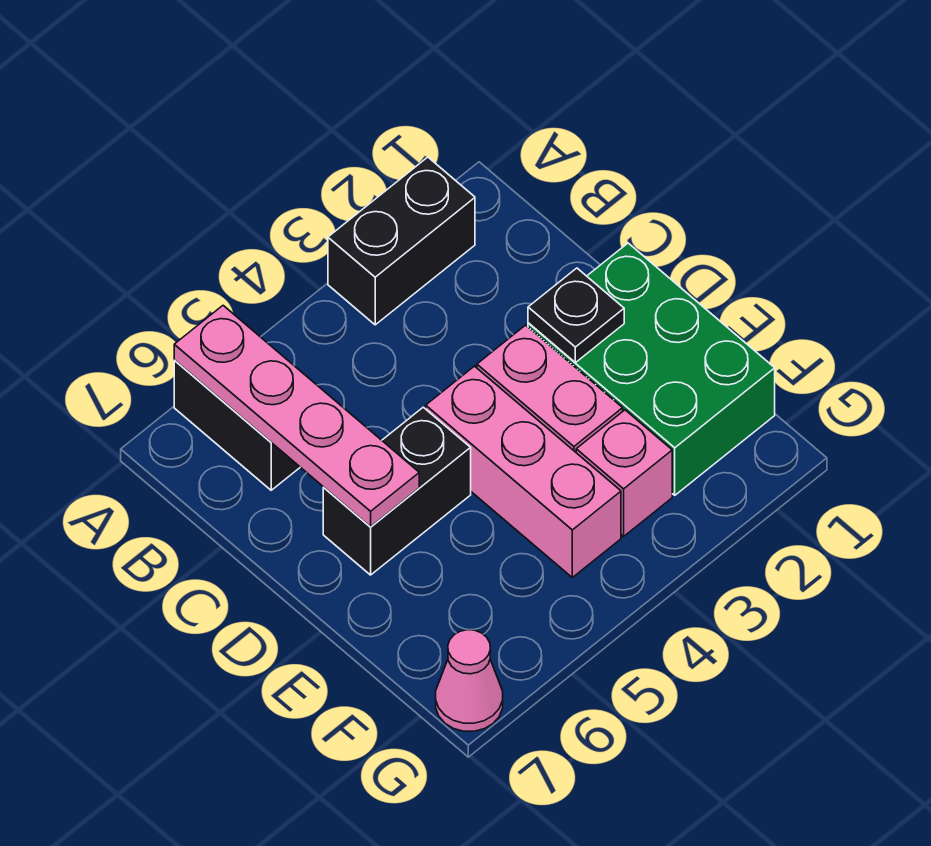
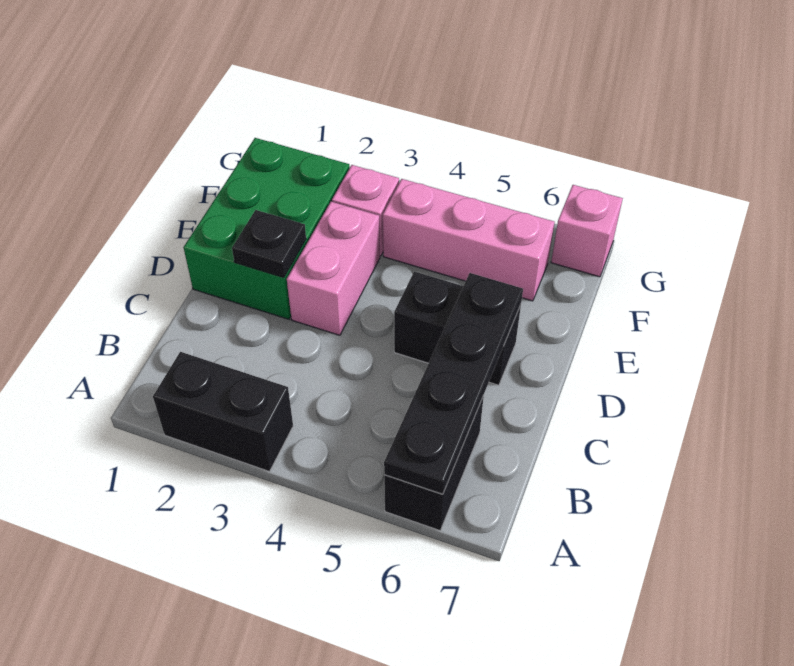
pink 1x4 plate [174,306,419,527] -> black 1x4 plate [384,273,523,494]
pink 1x3 brick [426,366,621,577] -> pink 1x3 brick turned to [383,179,555,301]
pink 1x1 cone [436,630,503,731] -> pink 1x1 brick [551,185,623,277]

